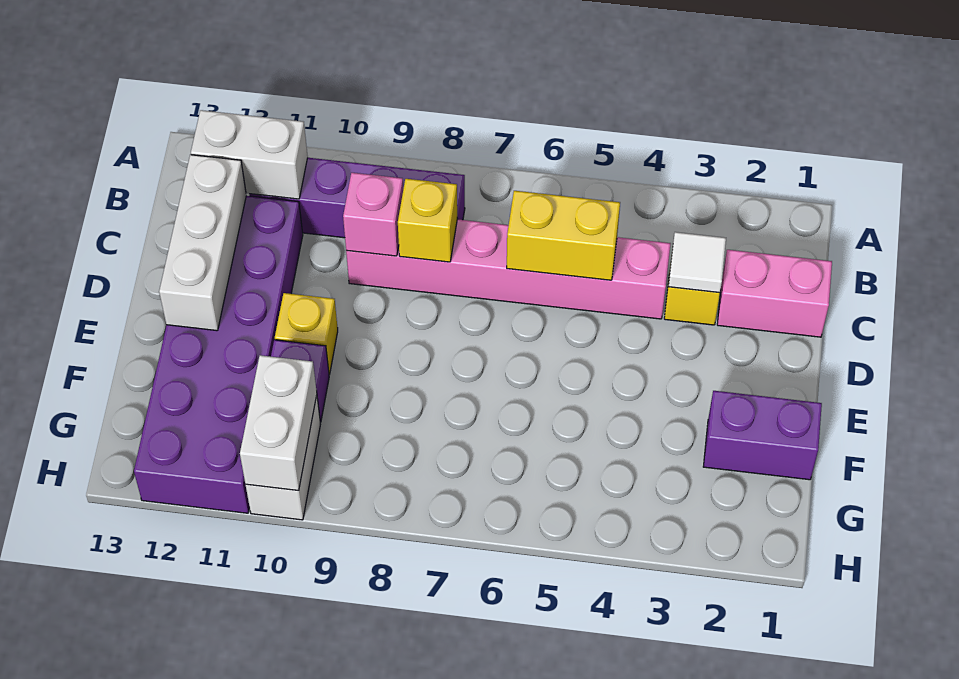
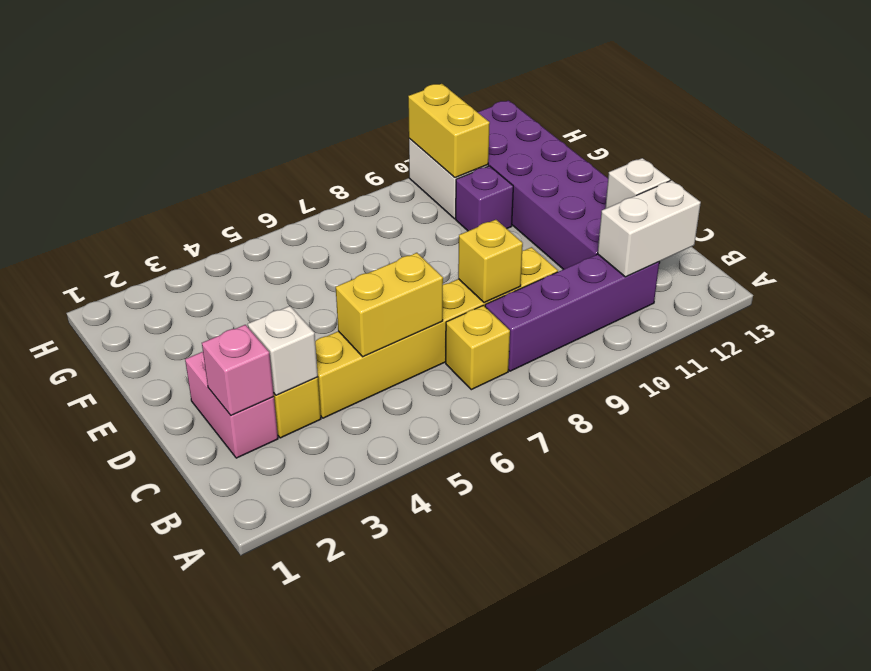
pink 1x2 brick [717,250,832,337] -> pink 1x2 brick turned to [185,352,278,458]
white 1x1 tile [668,232,726,293] -> white 1x1 brick [248,306,318,395]
pink 1x6 brick [346,219,671,319] -> yellow 1x6 brick [315,247,558,418]
pink 1x1 brick [343,173,403,256] -> pink 1x1 brick moved to [202,325,274,415]
white 1x3 brick [159,155,246,331] -> white 1x1 brick [605,158,670,209]
yellow 1x1 brick [275,293,338,375] -> yellow 1x1 brick moved to [446,305,510,390]
purple 1x2 brick [703,391,822,480] -> none
white 1x2 brick [240,355,317,491] -> yellow 1x2 brick [408,84,490,178]

